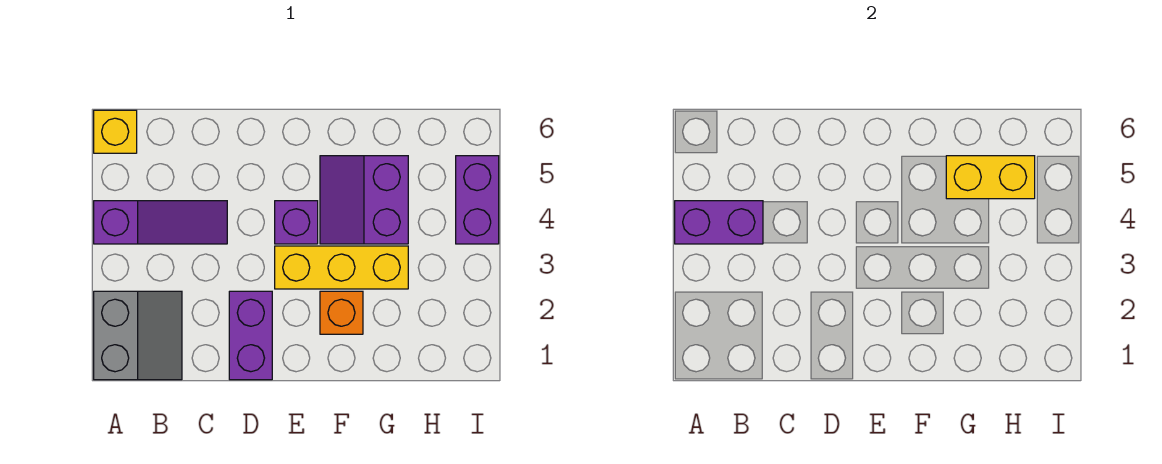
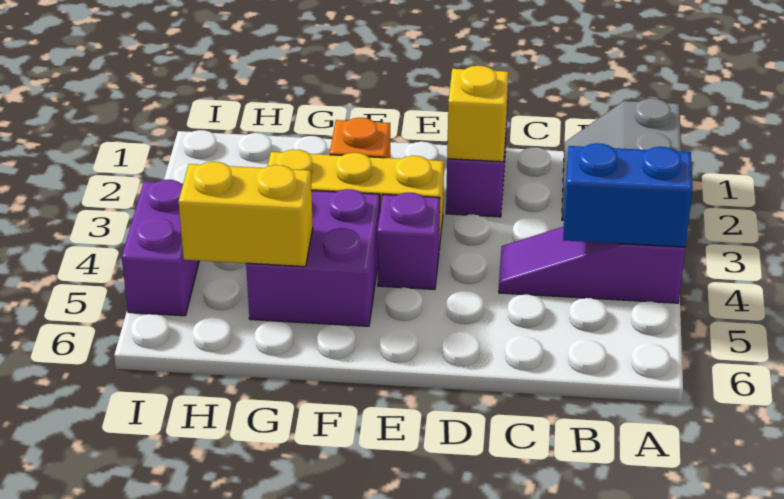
purple 1x2 brick [675,201,763,244] -> blue 1x2 brick [563,143,693,247]
yellow 1x1 brick [94,110,137,153] -> yellow 1x1 brick moved to [447,66,508,162]
purple 2x2 slope [320,156,408,244] -> purple 2x2 brick [246,189,380,326]

